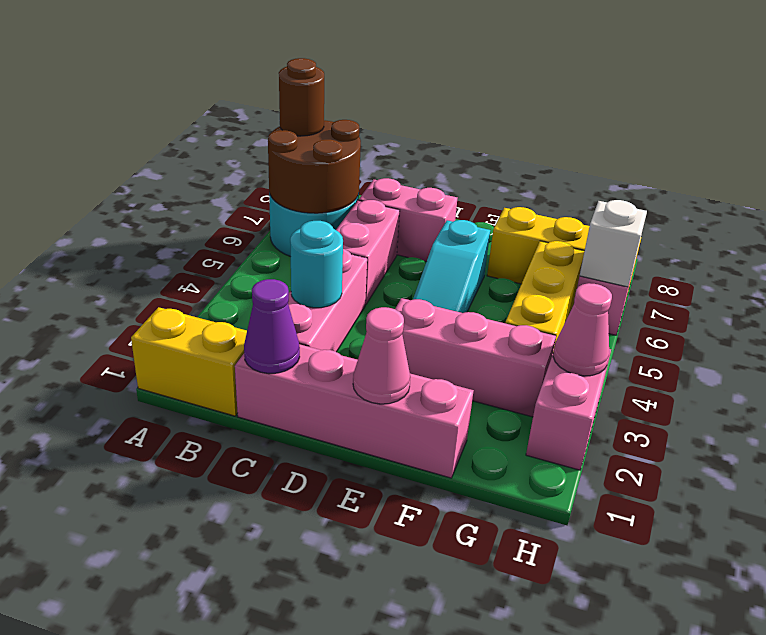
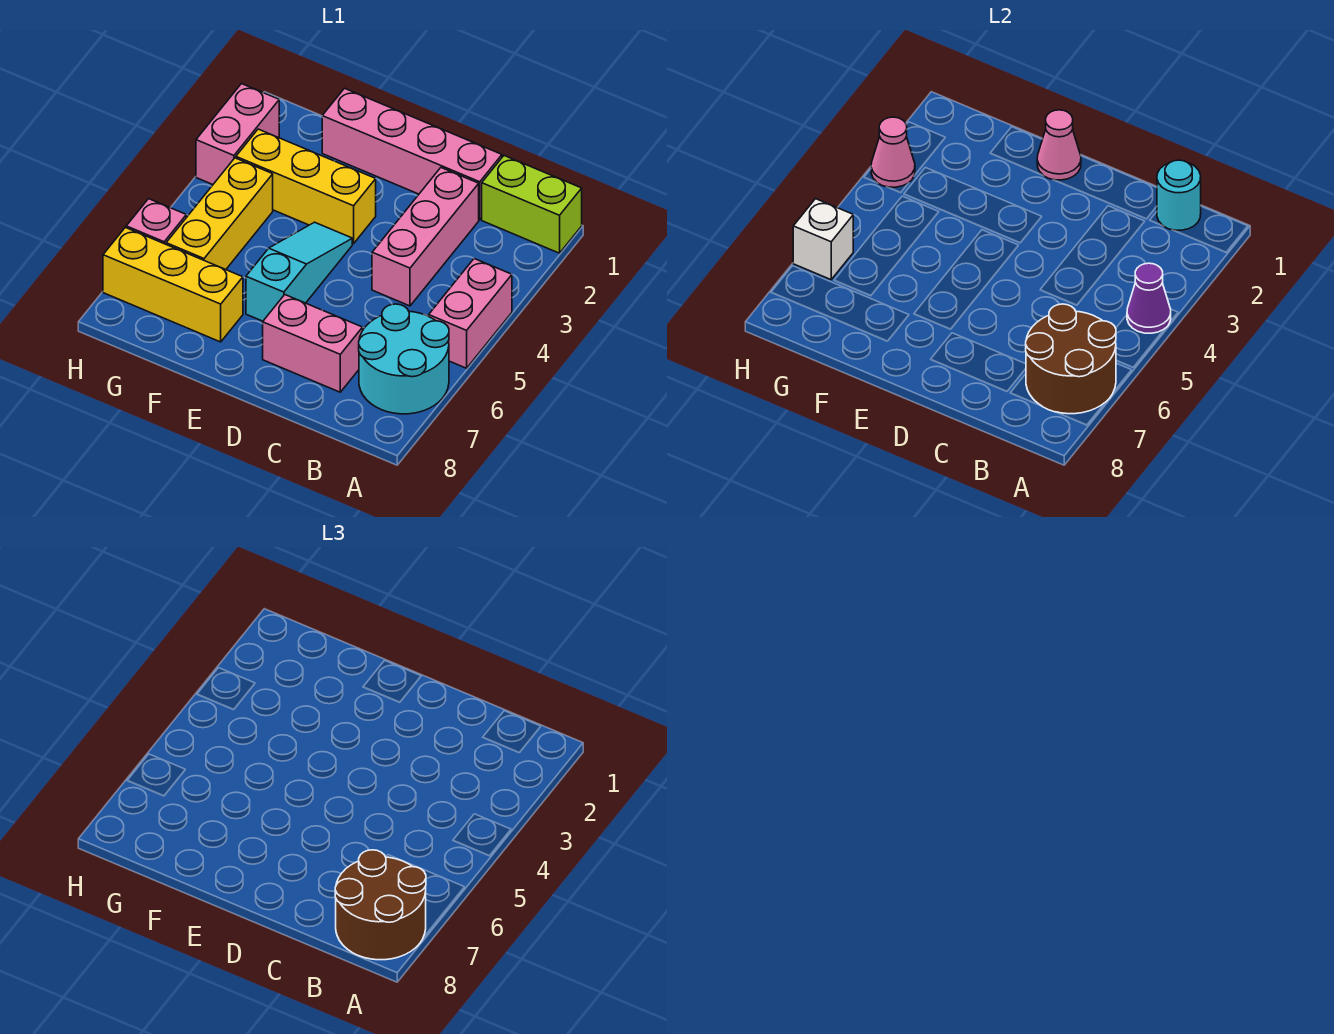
yellow 1x2 brick [131,307,247,416] -> lime 1x2 brick [482,156,582,253]
brown 1x1 round brick [279,58,324,136] -> brown 2x2 round brick [335,850,426,960]
purple 1x1 cone [244,279,300,374] -> purple 1x1 cone moved to [1127,263,1171,333]
cyan 1x1 round brick [290,221,343,308] -> cyan 1x1 round brick moved to [1157,160,1201,230]
pink 1x2 brick [336,200,400,305] -> pink 1x2 brick moved to [429,259,512,368]
pink 1x3 brick [395,298,556,417] -> yellow 1x3 brick [236,129,376,244]

